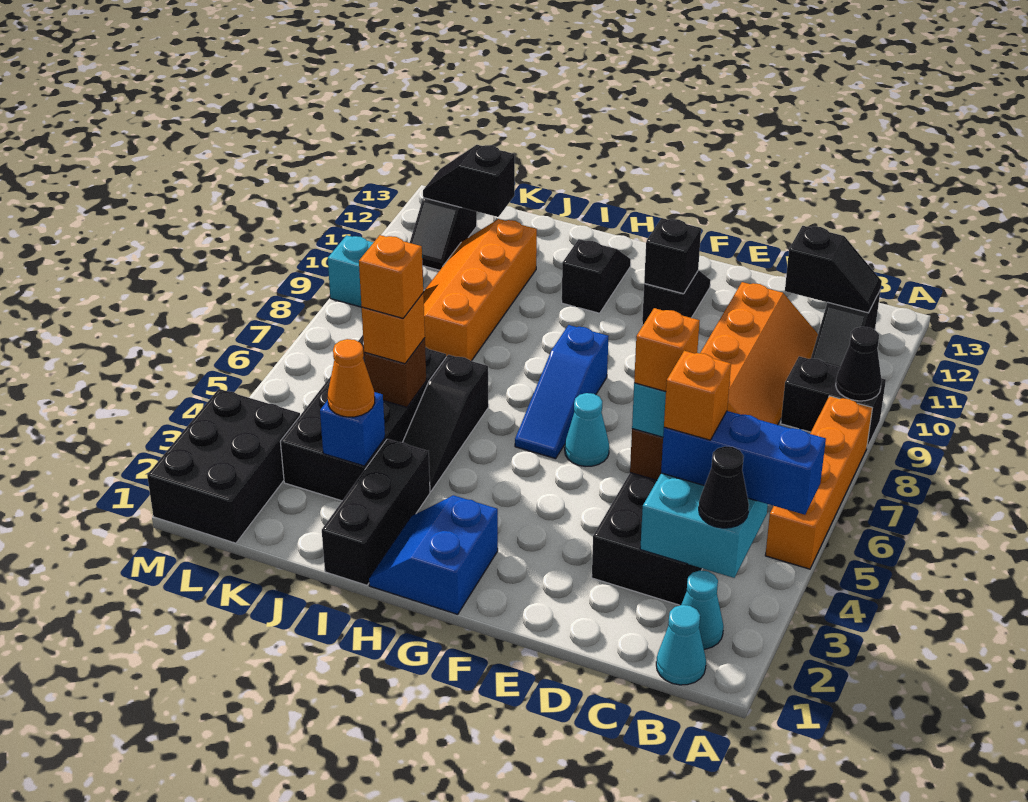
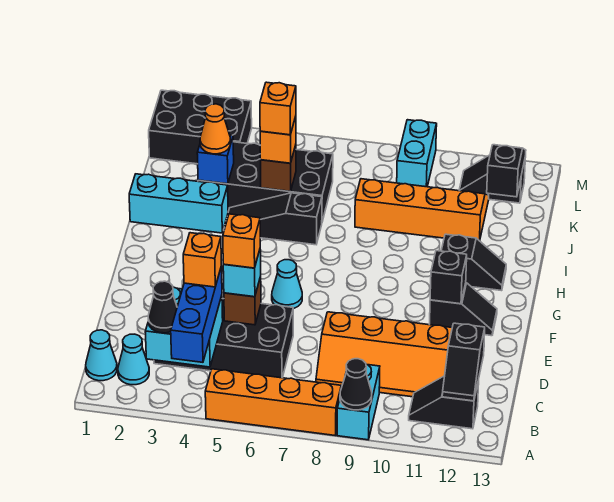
black 1x2 brick [781,356,886,447] -> cyan 1x2 brick [337,364,380,440]
blue 2x2 slope [369,495,498,614] -> none
blue 1x3 slope [515,325,609,459] -> none
black 1x3 brick [322,439,430,585] -> cyan 1x3 brick [129,174,228,233]

